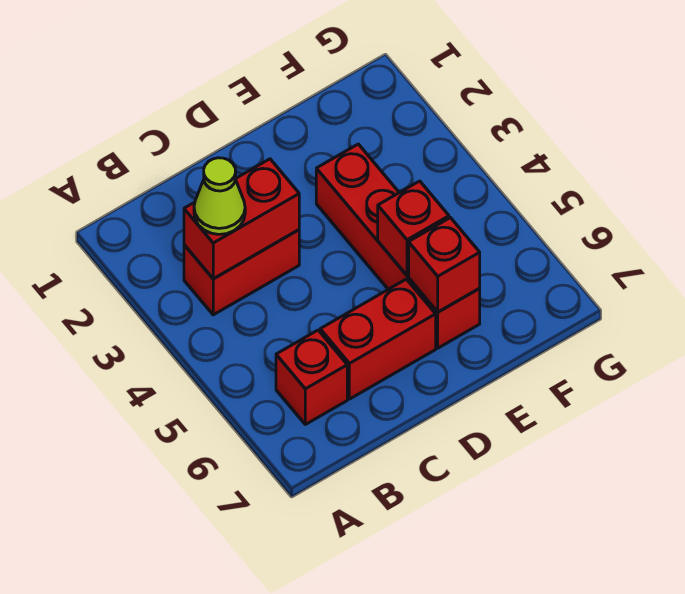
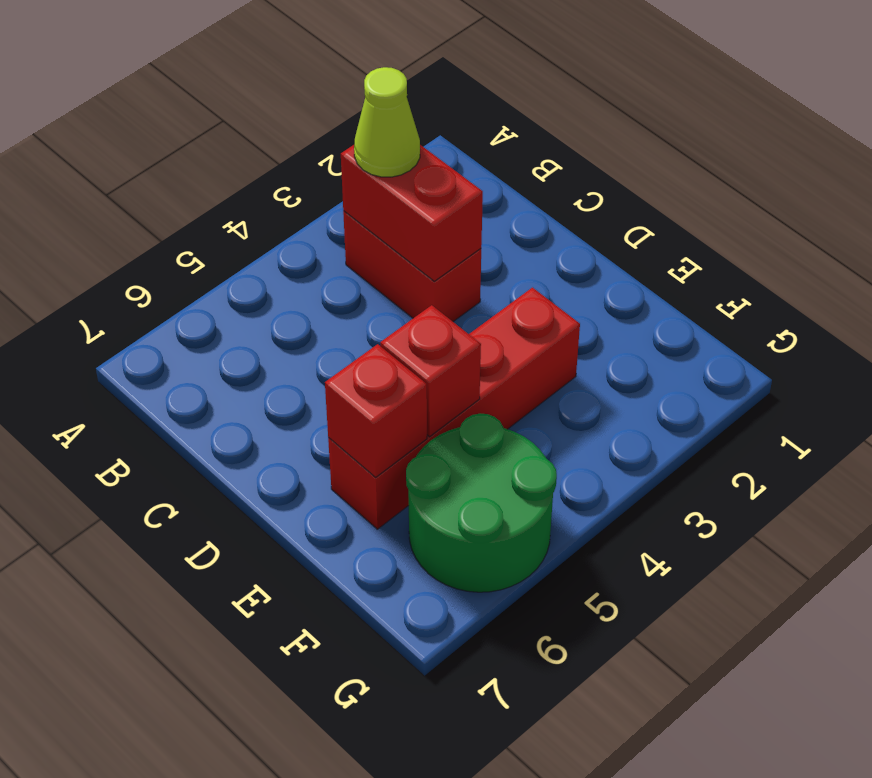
red 1x1 brick [276,330,347,424] -> none
red 1x2 brick [320,279,436,399] -> none
none -> green 2x2 round brick [406,413,557,592]

